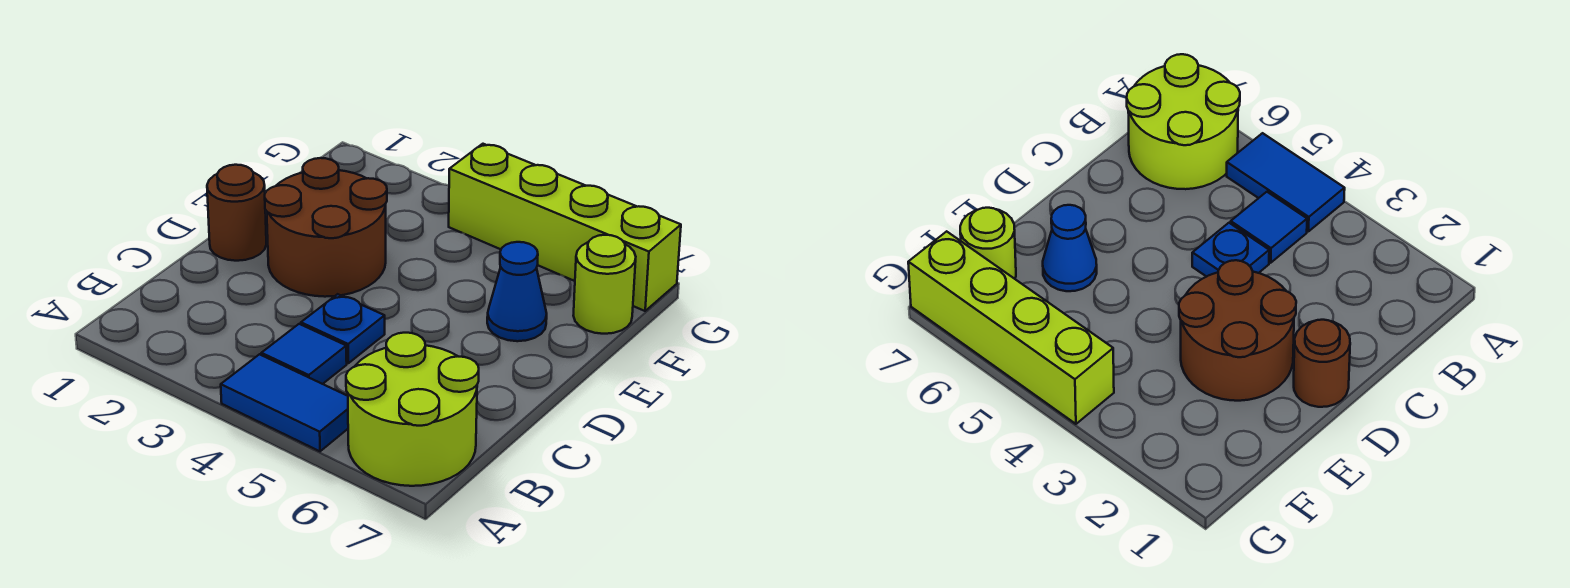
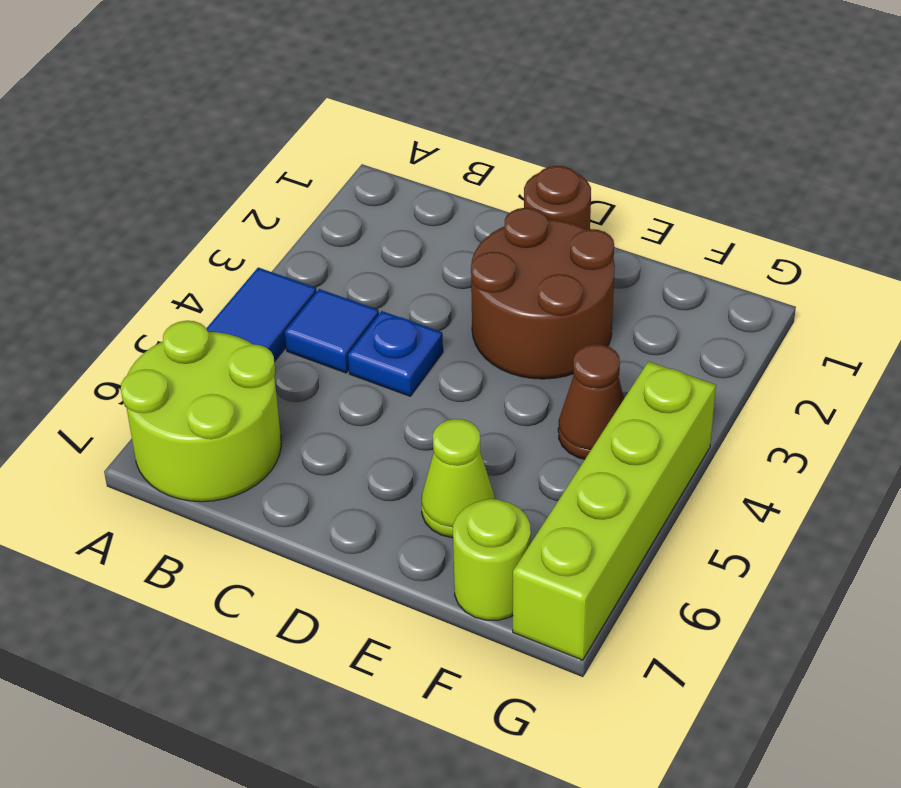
blue 1x1 cone [487,242,547,341] -> lime 1x1 cone [421,419,495,538]
none -> brown 1x1 cone [558,344,624,459]

